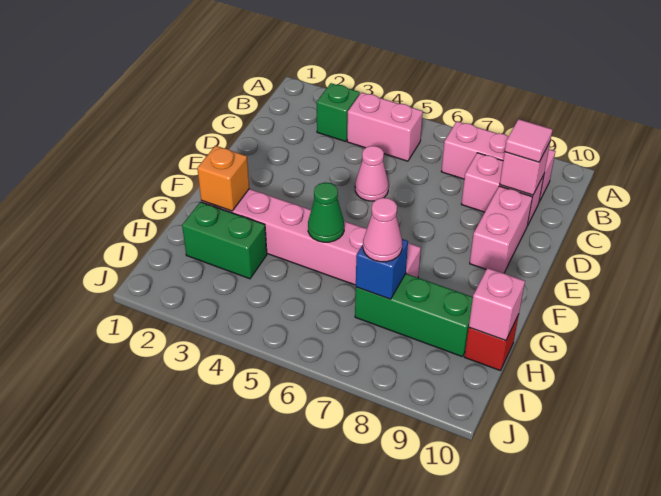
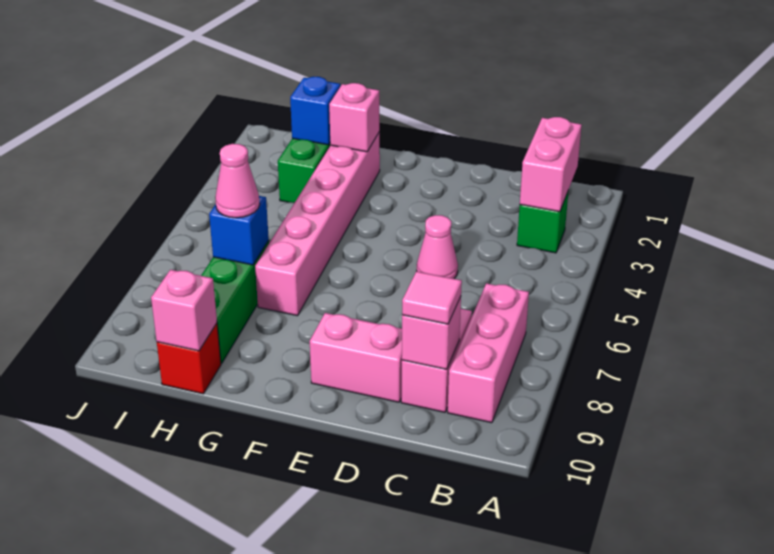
pink 1x2 brick [347,92,423,161] -> pink 1x2 brick moved to [520,117,582,212]
orange 1x1 brick [197,146,249,211] -> pink 1x1 brick [329,83,379,152]
green 1x1 cone [308,182,344,242] -> none
none -> blue 1x1 brick [290,77,340,145]

